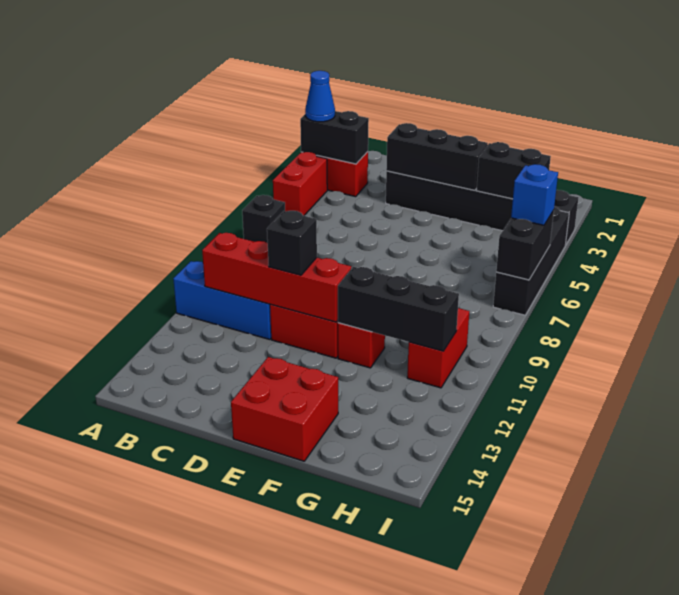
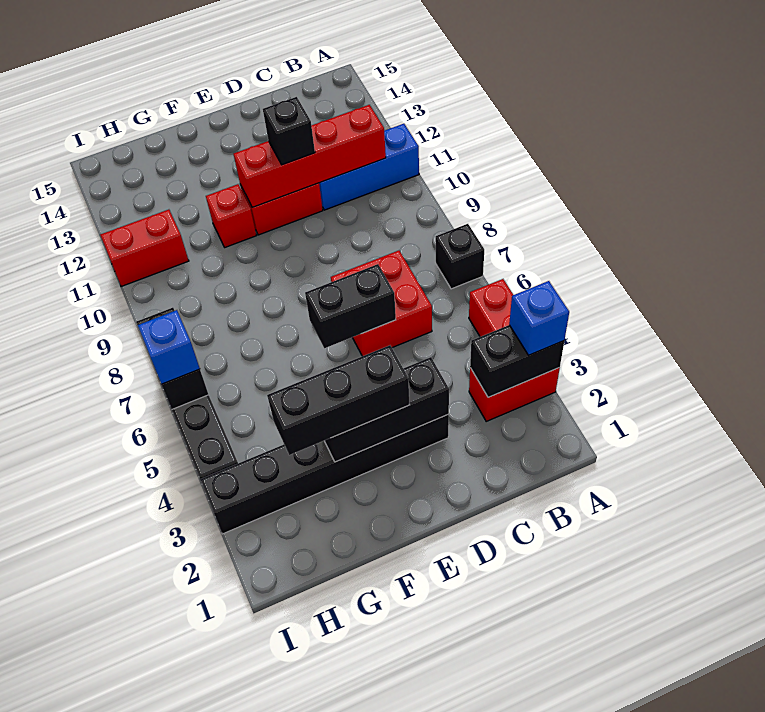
blue 1x1 cone [305,71,335,122] -> blue 1x1 brick [509,281,569,355]
red 2x2 brick [231,357,338,461] -> red 2x2 brick moved to [331,251,432,356]
black 1x3 brick [338,267,459,351] -> black 1x3 brick moved to [267,345,410,455]
black 1x2 brick [477,142,551,199] -> black 1x2 brick moved to [305,264,396,348]
red 1x2 brick [407,308,469,388] -> red 1x2 brick turned to [100,210,189,287]

